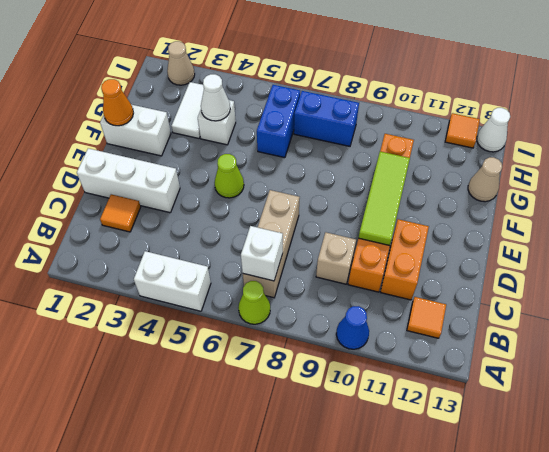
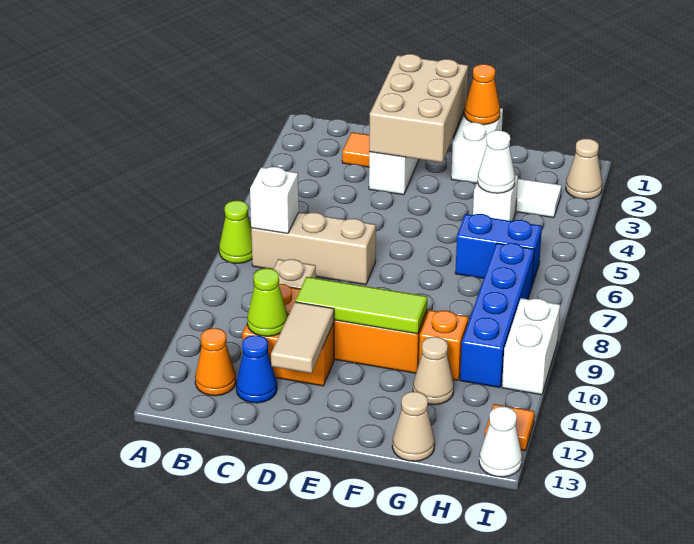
white 1x2 brick [134,251,211,311] -> white 1x2 brick moved to [502,298,560,395]
blue 1x1 cone [336,306,369,349] -> blue 1x1 cone moved to [236,335,277,403]
orange 1x1 tile [407,297,446,338] -> orange 1x1 cone [195,328,236,396]
none -> tan 2x3 brick [369,54,468,163]
none -> tan 1x2 tile [271,302,334,373]
lime 1x1 cone [214,154,244,198] -> lime 1x1 cone moved to [247,268,288,336]
none -> tan 1x1 cone [413,337,454,405]
blue 1x2 brick [294,91,359,146] -> blue 1x4 brick [460,243,534,388]

